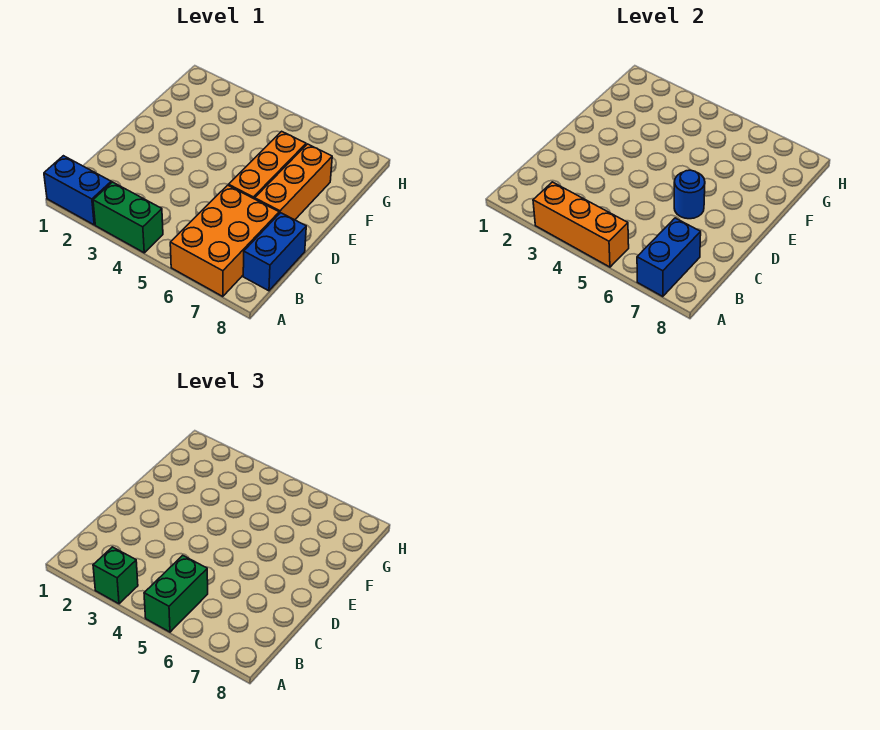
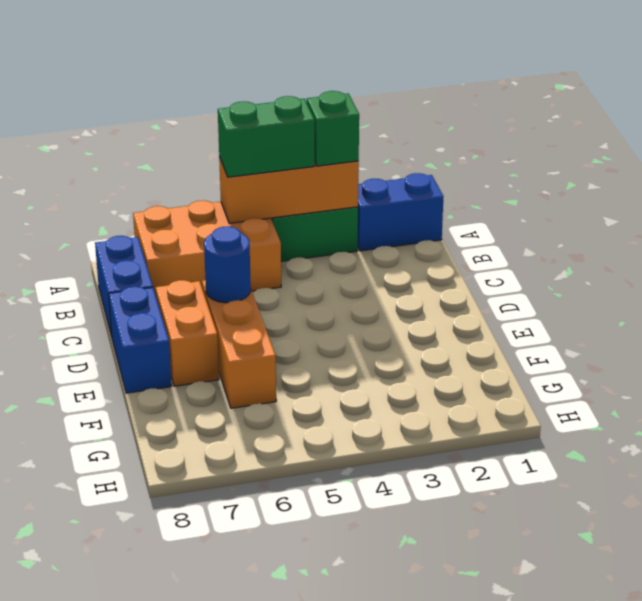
green 1x2 brick [144,555,208,632] -> green 1x2 brick turned to [218,96,315,177]
orange 2x3 brick [170,185,279,297] -> orange 2x3 brick turned to [133,200,281,295]
blue 1x2 brick [637,218,701,297] -> blue 1x2 brick moved to [109,287,172,393]
orange 1x3 brick [255,144,332,220] -> orange 1x2 brick [156,280,219,386]

